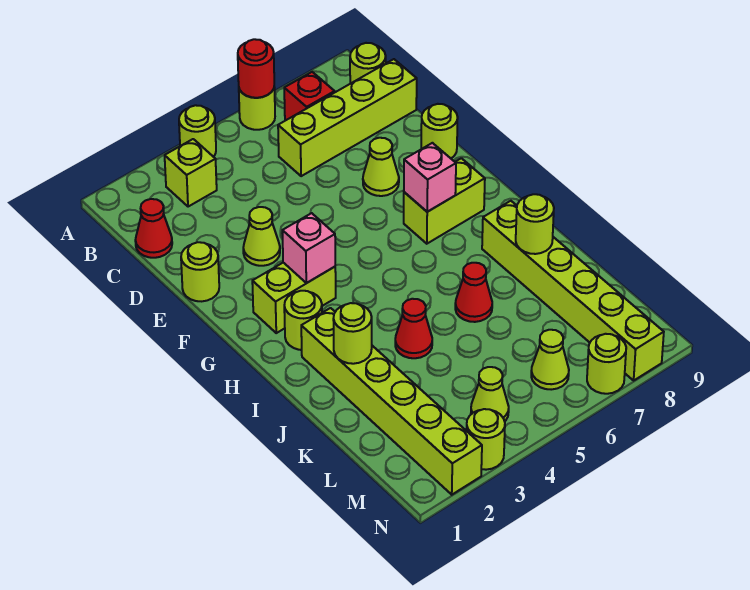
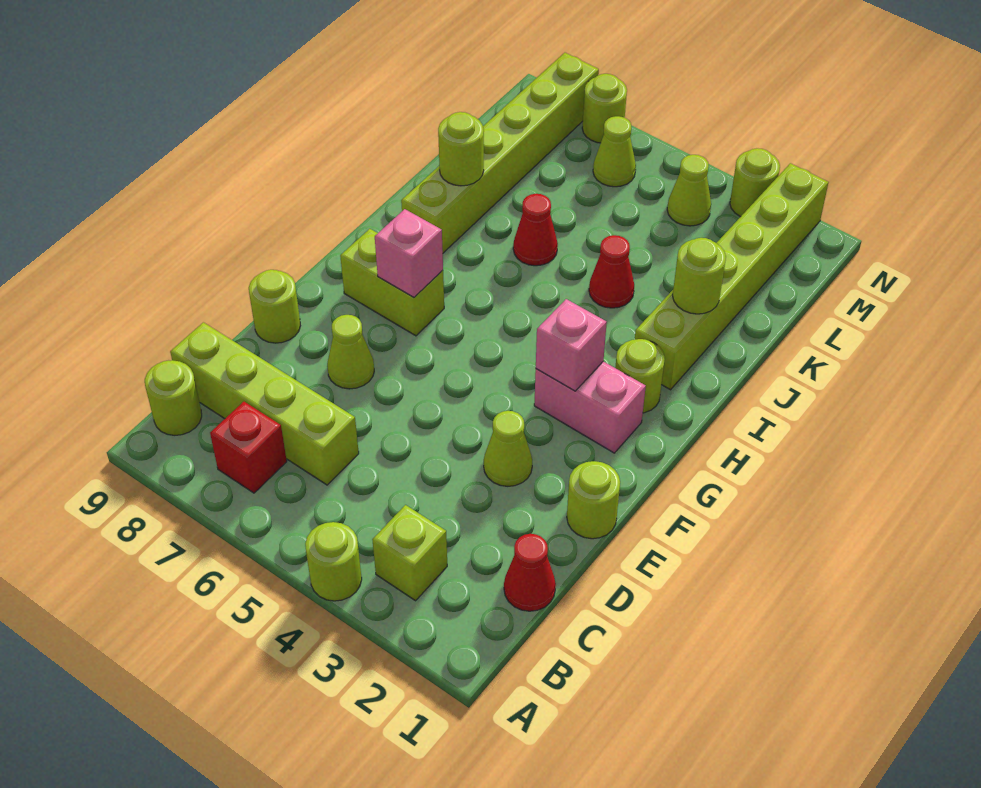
lime 1x1 round brick [239,87,275,130] -> none
red 1x1 round brick [238,39,274,98] -> none
lime 1x2 brick [252,263,336,333] -> pink 1x2 brick [534,361,646,453]

